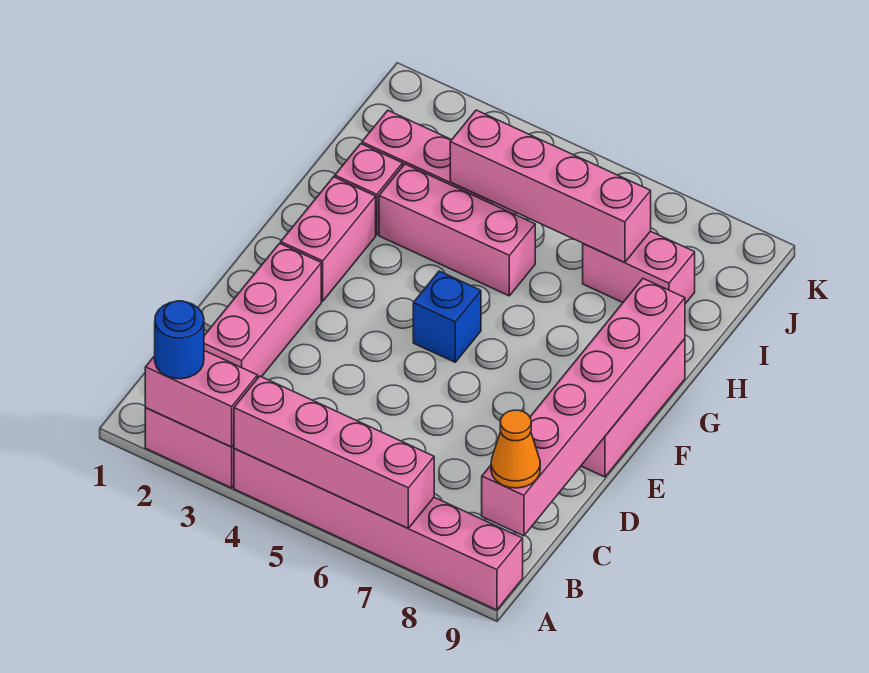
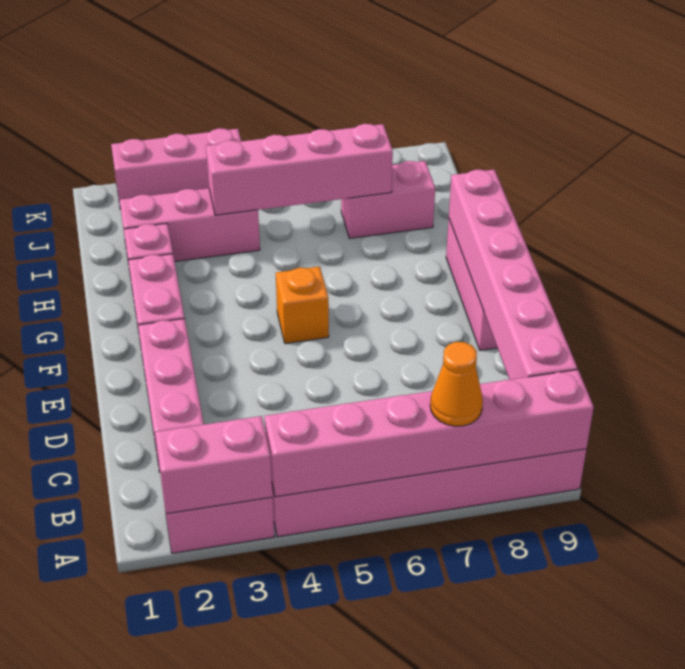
blue 1x1 round brick [155,301,204,379] -> none
pink 1x4 brick [234,376,434,528] -> pink 1x6 brick [265,370,594,497]
orange 1x1 cone [491,410,540,488] -> orange 1x1 cone moved to [430,342,483,426]
blue 1x1 brick [413,271,481,362] -> orange 1x1 brick [276,267,329,344]
pink 1x3 brick [379,164,535,296] -> pink 1x3 brick moved to [111,128,241,209]

